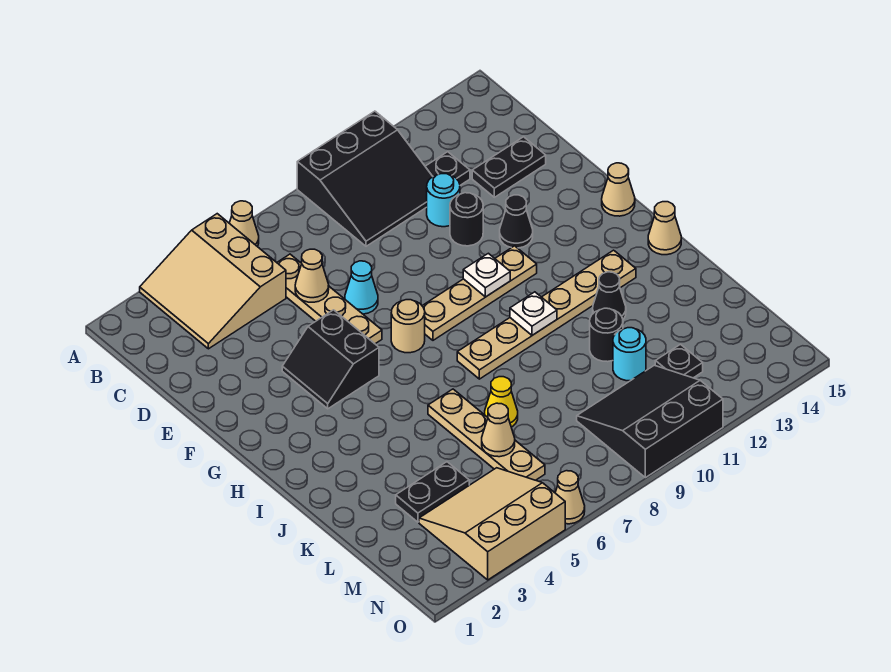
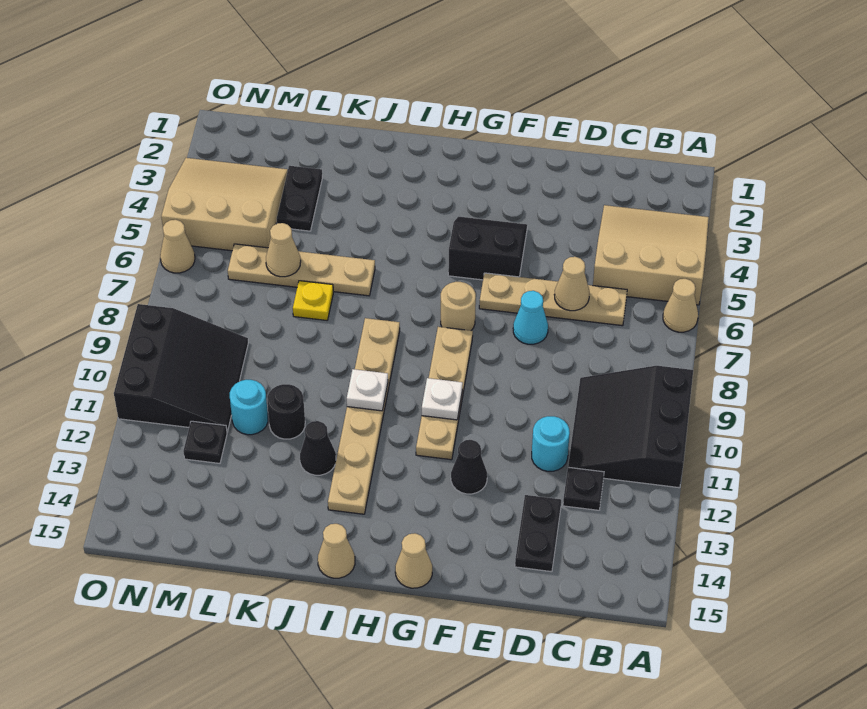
black 1x1 round brick [450,193,483,246] -> none
yellow 1x1 cone [485,377,518,427] -> yellow 1x1 plate [293,281,333,320]
tan 3x3 slope [419,468,565,580] -> tan 3x3 slope turned to [161,158,288,251]

